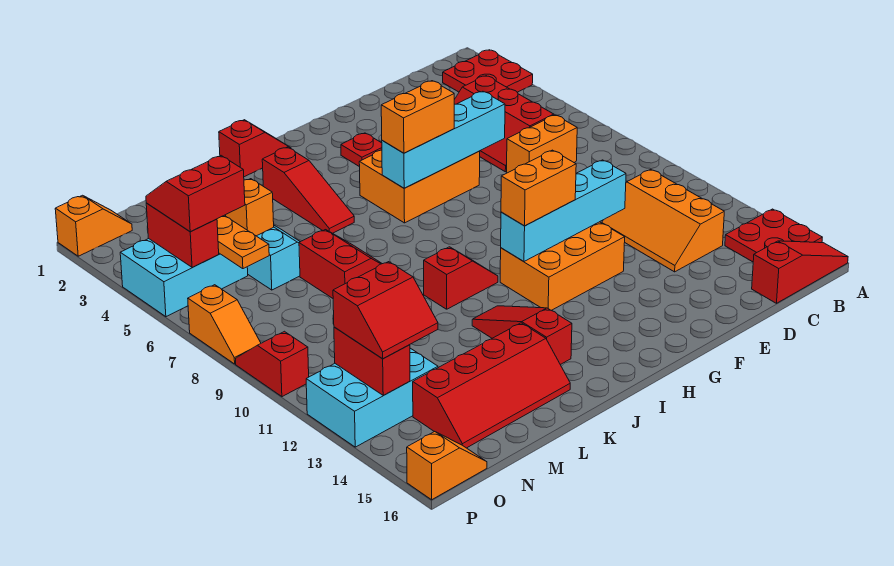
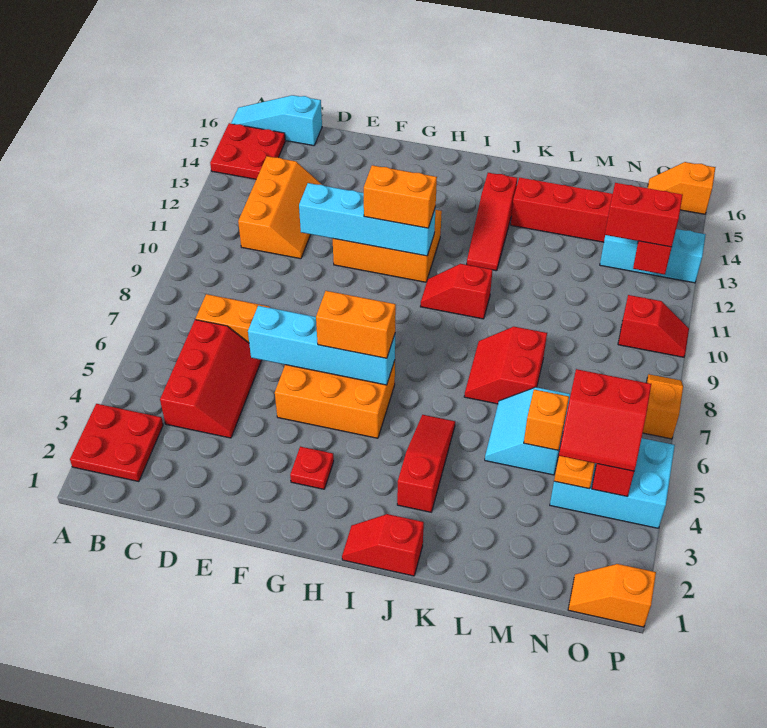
red 1x3 slope [752,241,848,303] -> cyan 1x3 slope [231,95,322,146]
cyan 2x3 brick [306,348,438,447] -> cyan 1x3 brick [600,229,706,283]
red 1x2 slope [236,331,309,397] -> red 1x2 slope turned to [618,295,689,357]

